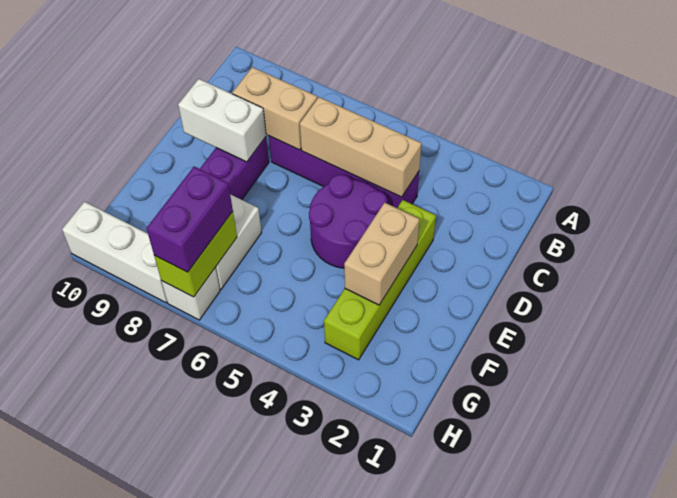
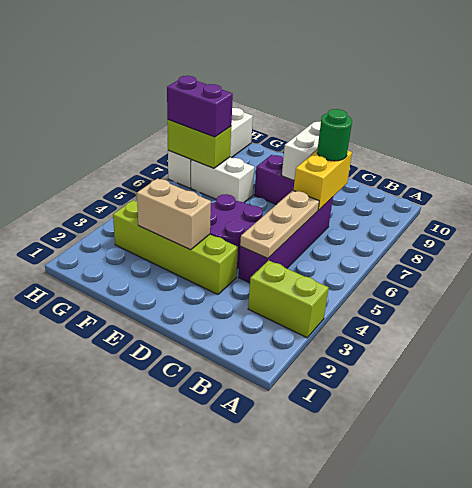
none -> lime 1x2 brick [248,260,329,338]
tan 1x3 brick [300,97,421,197] -> tan 1x3 plate [240,191,319,258]
tan 1x2 brick [233,67,317,150] -> yellow 1x2 brick [293,151,352,210]
none -> green 1x1 round brick [317,109,352,161]

